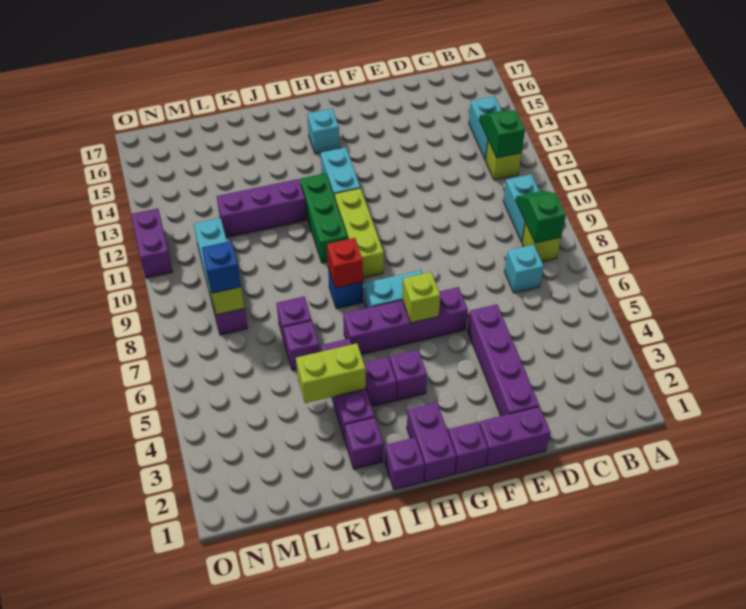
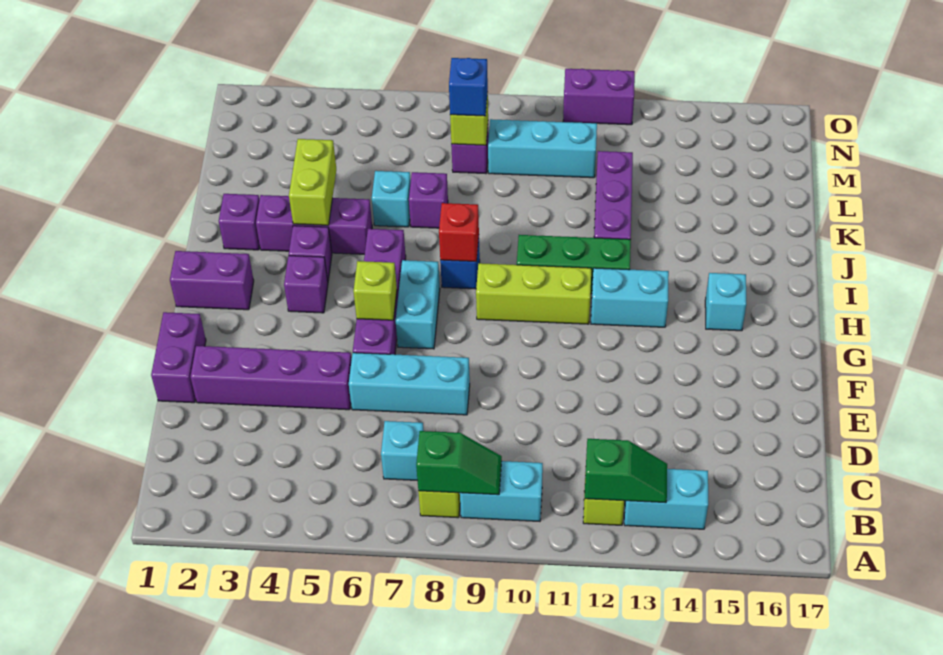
none -> cyan 1x3 brick [349,353,470,415]
purple 1x1 brick [448,422,488,474] -> none
purple 1x1 brick [385,438,425,490] -> none
purple 1x1 brick [283,321,320,371] -> cyan 1x1 brick [372,171,411,227]

